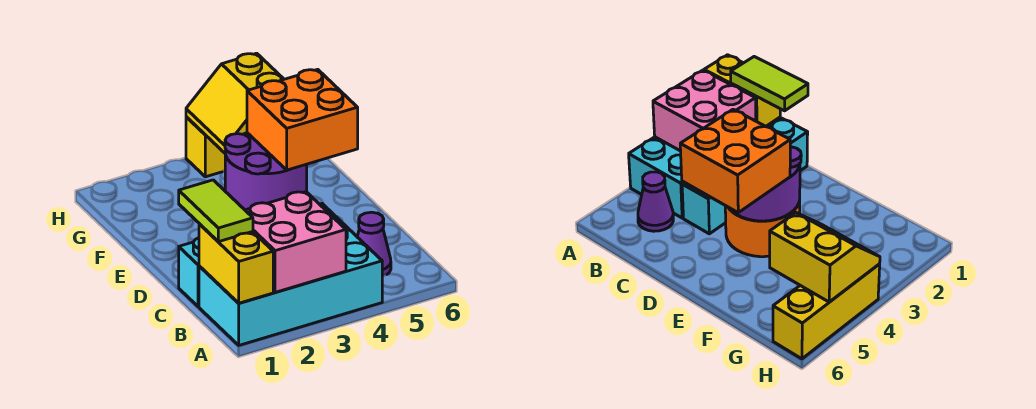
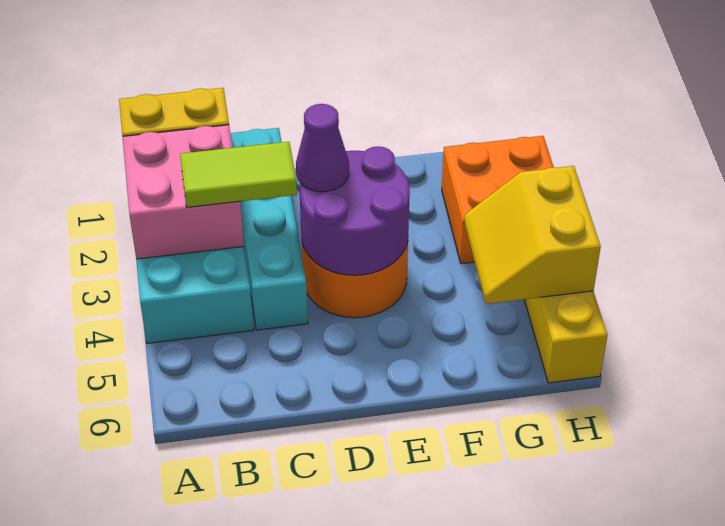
lime 1x2 tile [179,180,253,242] -> lime 1x2 tile moved to [180,142,297,207]
purple 1x1 cone [357,212,391,276] -> purple 1x1 cone moved to [296,104,349,192]
orange 2x2 brick [247,69,358,170] -> orange 2x2 brick moved to [442,136,553,264]
yellow 2x2 slope [186,53,284,153] -> yellow 2x2 slope turned to [464,166,601,304]

